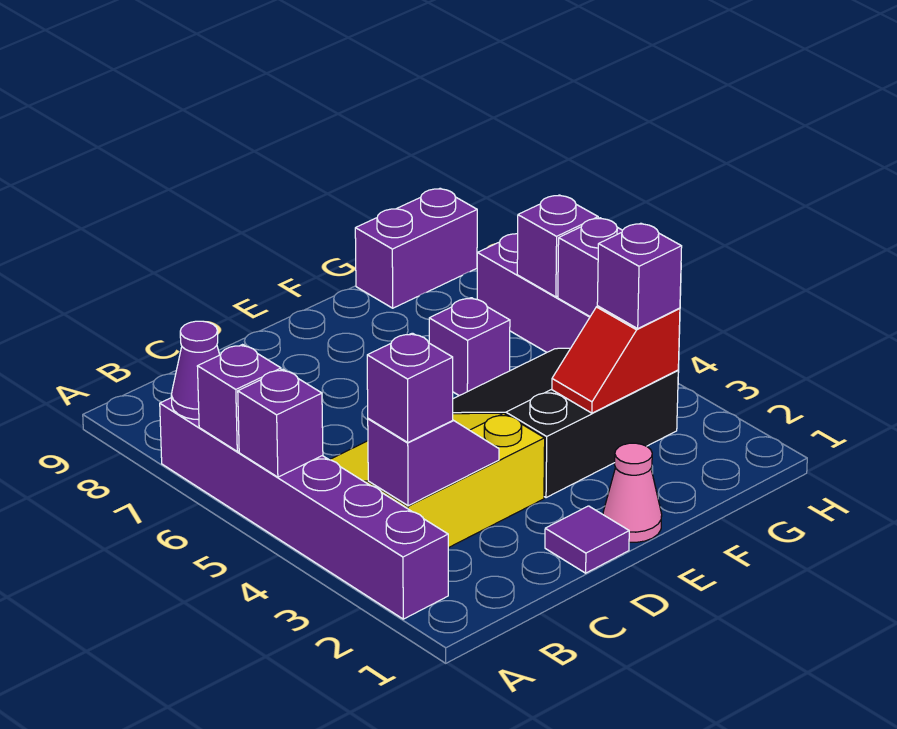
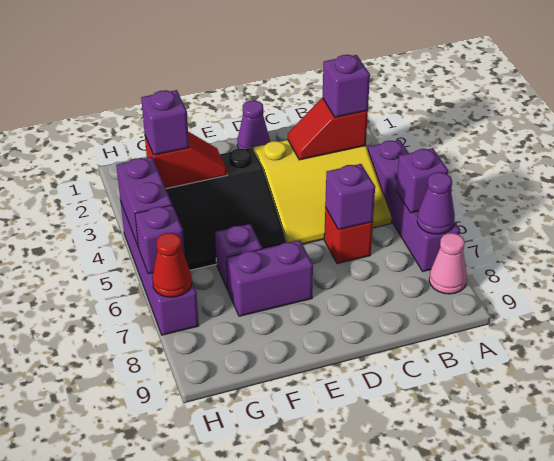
purple 1x6 brick [160,398,448,619] -> purple 1x4 brick [368,140,460,271]
purple 1x1 brick [238,369,323,477] -> purple 1x1 brick moved to [325,164,375,230]
purple 1x2 slope [368,419,499,506] -> red 1x2 slope [288,98,368,160]
none -> red 1x1 brick [324,207,373,264]
purple 1x1 tile [545,506,629,573] -> purple 1x1 cone [237,100,270,150]
pink 1x1 cone [603,443,662,542] -> pink 1x1 cone moved to [429,233,467,294]
purple 1x2 brick [355,188,477,308] -> purple 1x2 brick moved to [227,240,313,316]
none -> red 1x1 cone [152,233,192,297]

